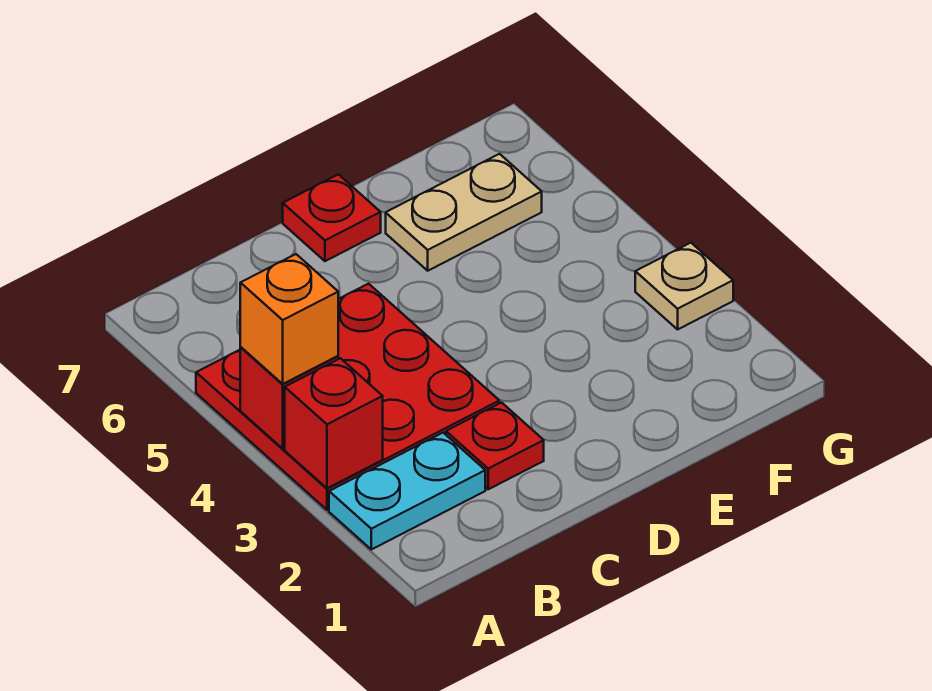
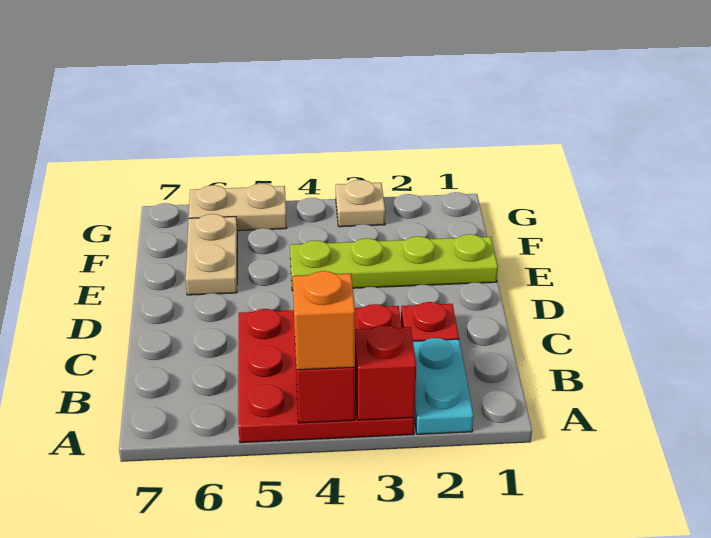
red 1x1 plate [283,174,381,261] -> none
none -> lime 1x4 plate [290,234,498,291]
none -> tan 1x2 plate [189,183,287,231]

